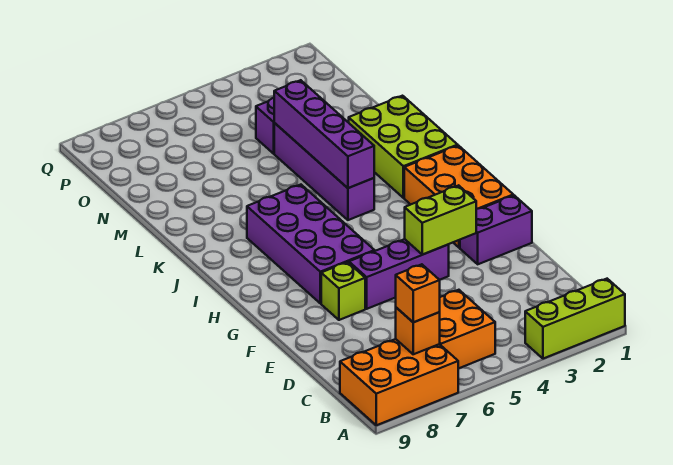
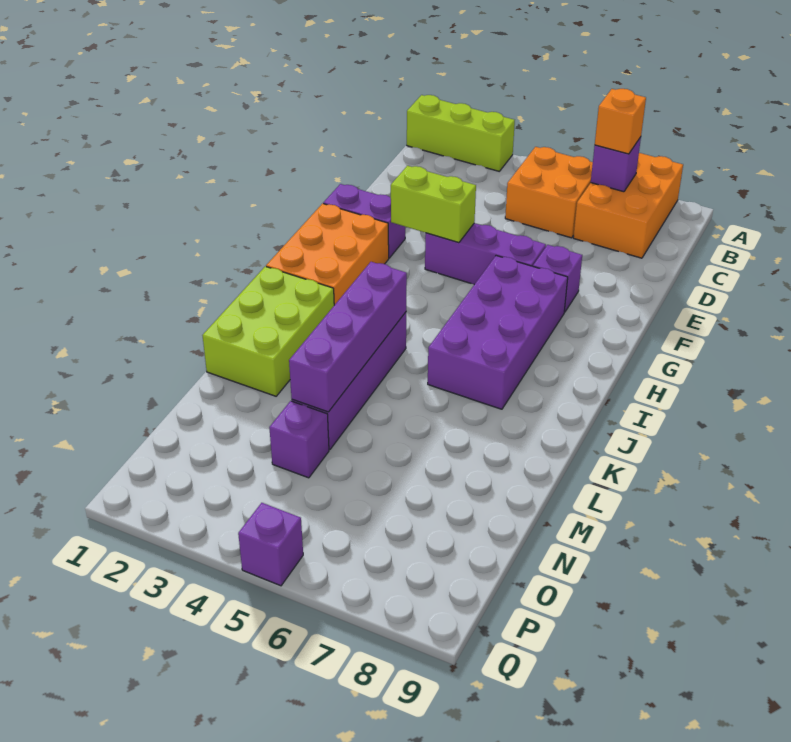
orange 2x3 brick [340,339,458,425] -> orange 2x3 brick turned to [573,153,683,258]
orange 1x1 brick [396,308,440,354] -> purple 1x1 brick [591,137,641,192]
lime 1x1 brick [321,262,365,320] -> purple 1x1 brick [533,245,582,312]
none -> purple 1x1 brick [238,503,303,586]

